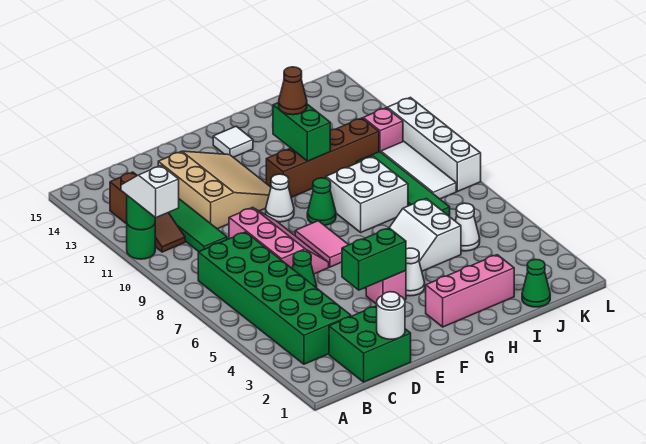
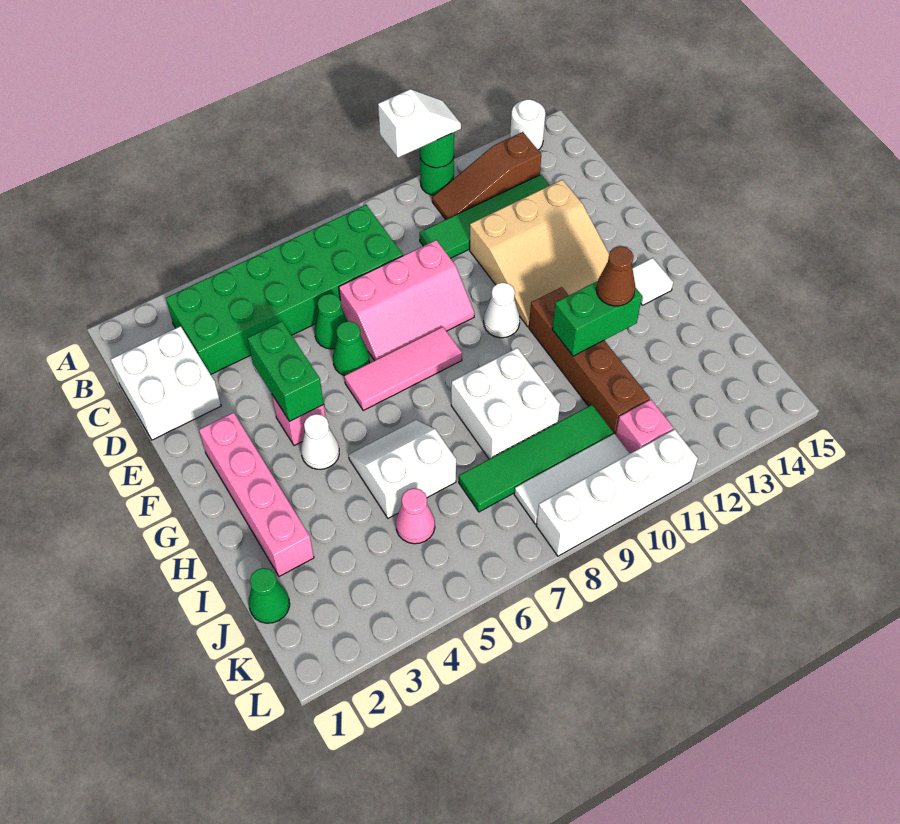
green 2x2 brick [329,306,411,382] -> white 2x2 brick [110,326,221,440]
white 1x1 round brick [377,292,405,339] -> white 1x1 round brick moved to [510,99,545,150]
pink 1x2 tile [295,221,348,267] -> pink 1x3 tile [344,327,462,410]
pink 1x3 brick [426,255,514,327] -> pink 1x4 brick [199,412,314,576]
green 1x1 cone [307,178,336,225] -> green 1x1 cone moved to [333,321,370,376]
white 1x1 cone [455,203,480,251] -> pink 1x1 cone [396,488,435,544]

